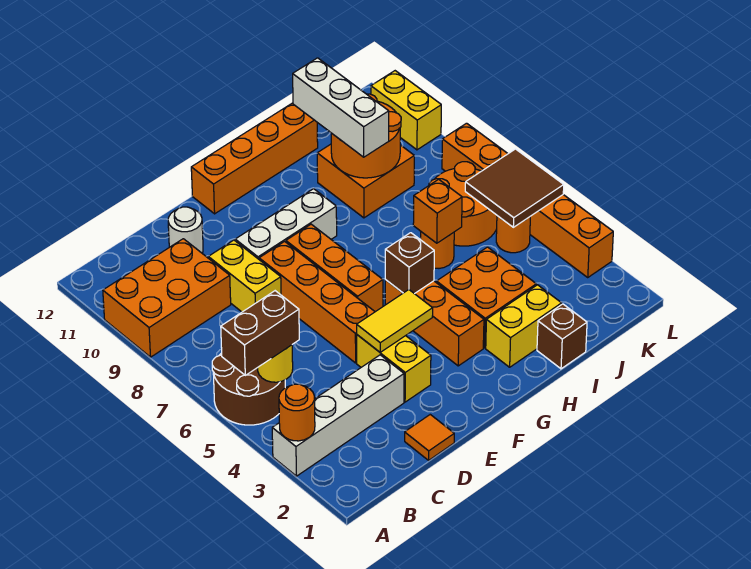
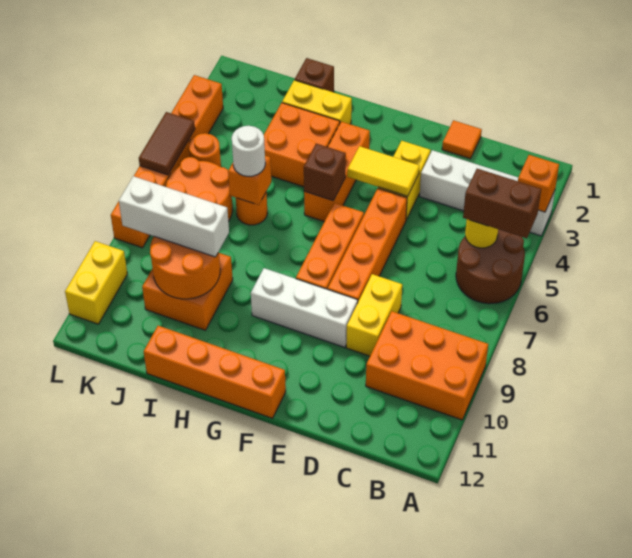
orange 1x1 round brick [279,384,315,441] -> orange 1x1 brick [518,155,559,212]
white 1x1 round brick [168,207,203,253] -> white 1x1 round brick moved to [232,126,265,176]
white 1x3 brick [293,58,389,157] -> white 1x3 brick turned to [119,176,229,257]
brown 2x2 tile [465,149,564,227] -> brown 1x2 tile [139,112,195,175]

